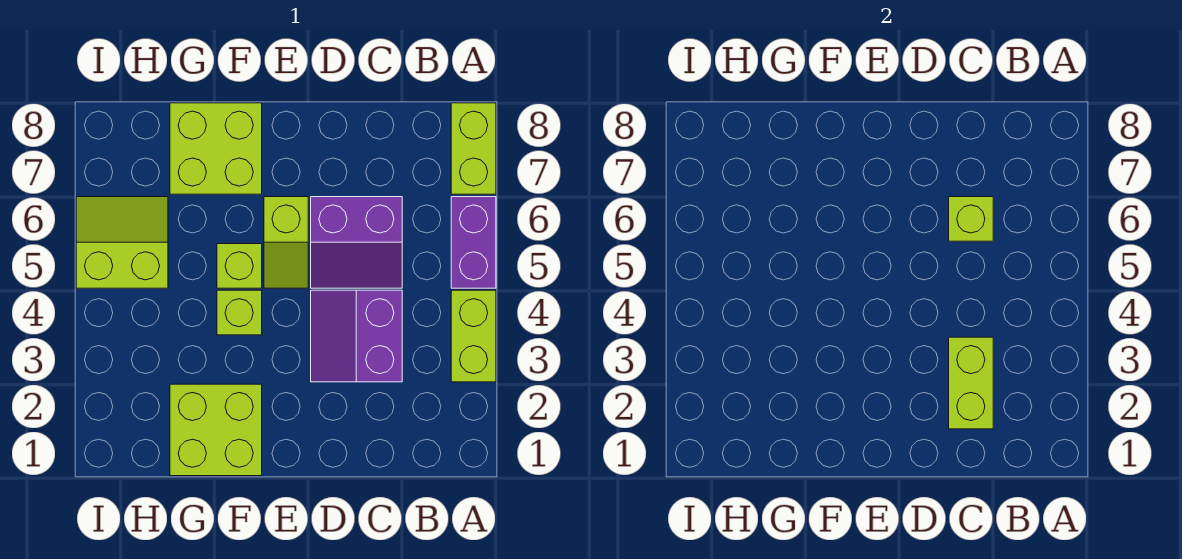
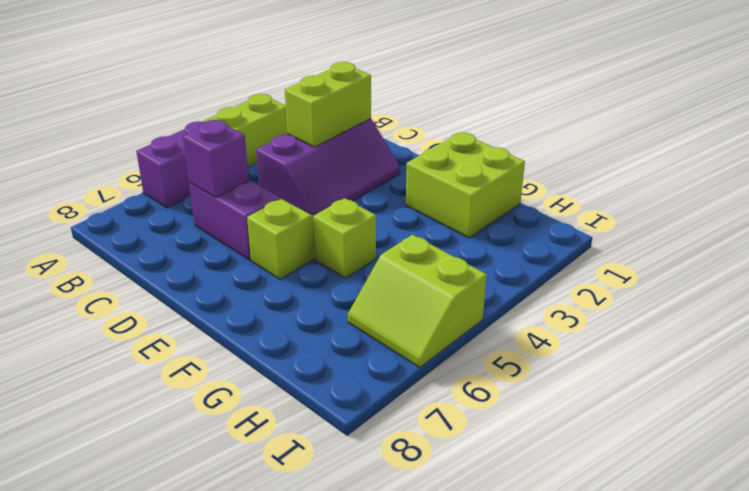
lime 1x2 brick [451,103,496,194] -> none
purple 2x2 slope [311,290,402,382] -> purple 2x3 slope [256,119,400,216]
lime 1x1 brick [949,197,993,241] -> purple 1x1 brick [183,120,249,198]
lime 1x1 brick [217,290,262,335] -> none
lime 2x2 brick [170,103,262,194] -> none

